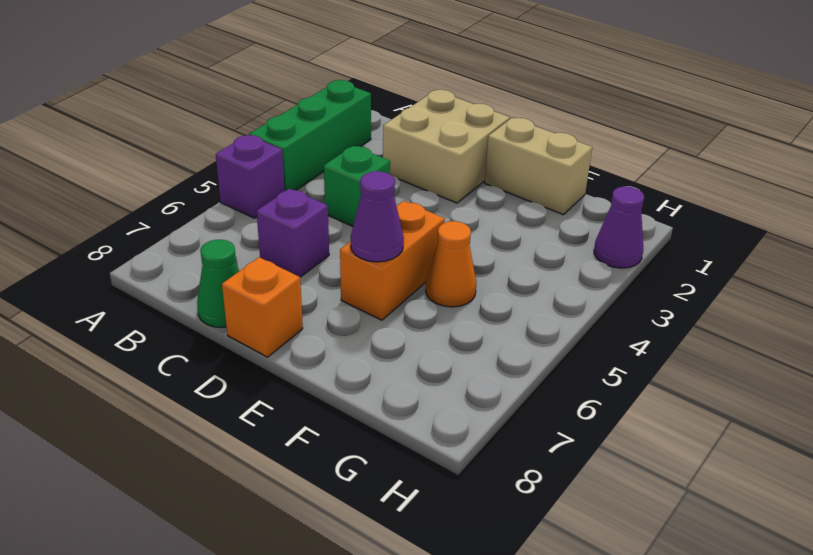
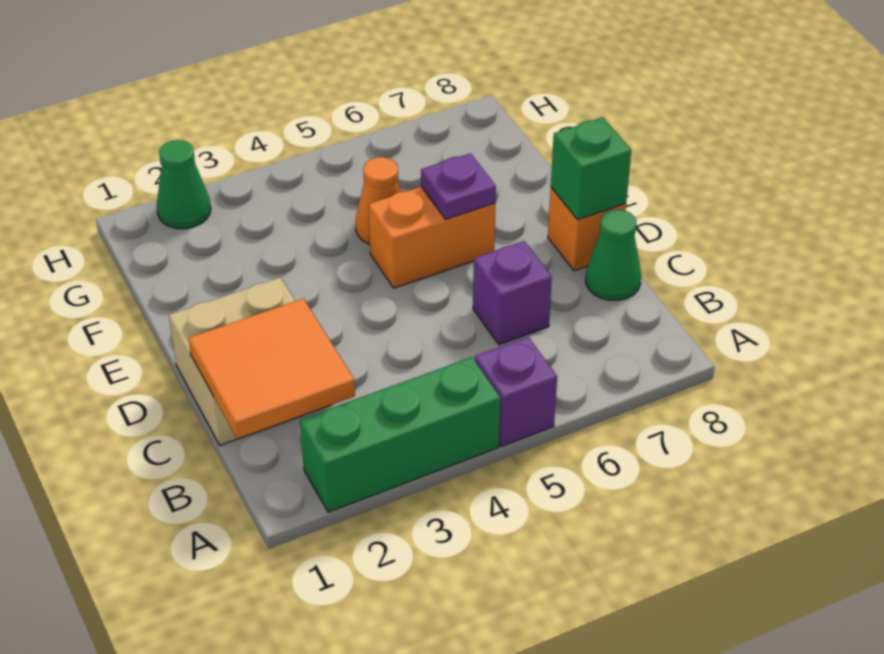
none -> orange 2x2 tile [188,299,355,439]
green 1x1 brick [324,146,390,226] -> green 1x1 brick moved to [551,117,631,220]
tan 1x2 brick [485,118,592,215] -> none
purple 1x1 cone [351,171,404,262] -> purple 1x1 plate [421,153,496,219]
purple 1x1 cone [594,186,644,268] -> green 1x1 cone [157,140,211,229]

